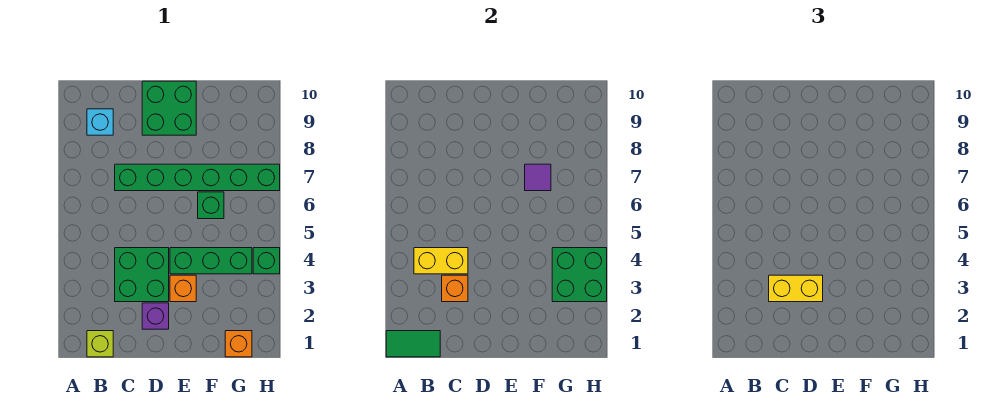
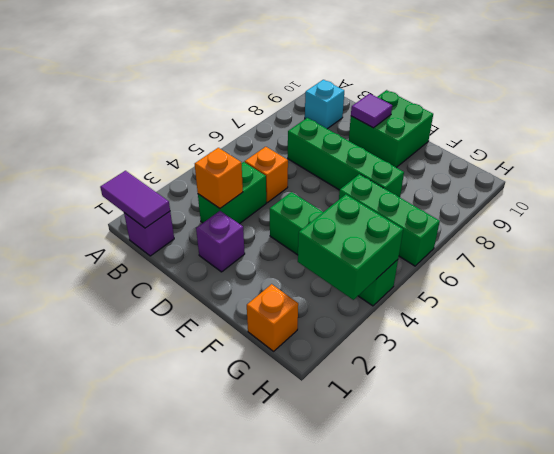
green 1x2 tile [386,331,440,357] -> purple 1x2 tile [100,171,170,228]
lime 1x1 brick [87,331,113,357] -> purple 1x1 brick [124,212,174,256]
yellow 1x2 brick [414,248,468,274] -> none
green 2x2 brick [115,248,169,302] -> green 1x2 brick [198,162,266,224]
yellow 1x2 brick [769,275,823,302] -> none
green 1x6 brick [115,164,280,191] -> green 1x4 brick [288,118,404,197]
orange 1x1 brick [170,275,196,302] -> orange 1x1 brick moved to [245,147,288,203]
green 1x1 brick [198,192,224,219] -> green 1x3 brick [339,174,440,266]
purple 1x1 tile [525,164,551,191] -> purple 1x1 tile moved to [351,94,392,128]

